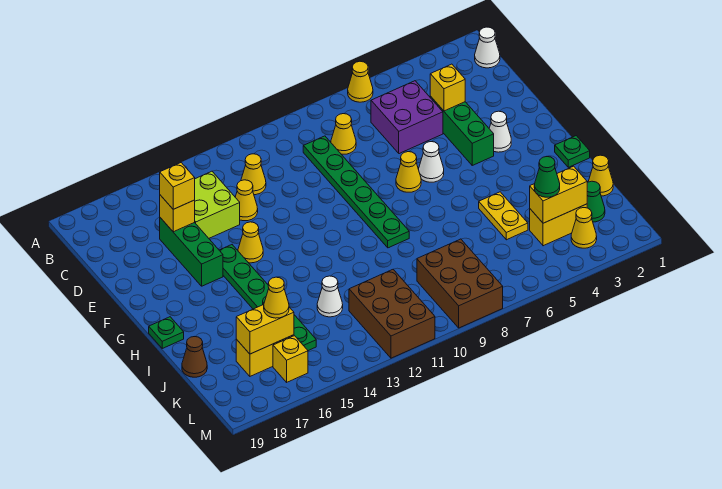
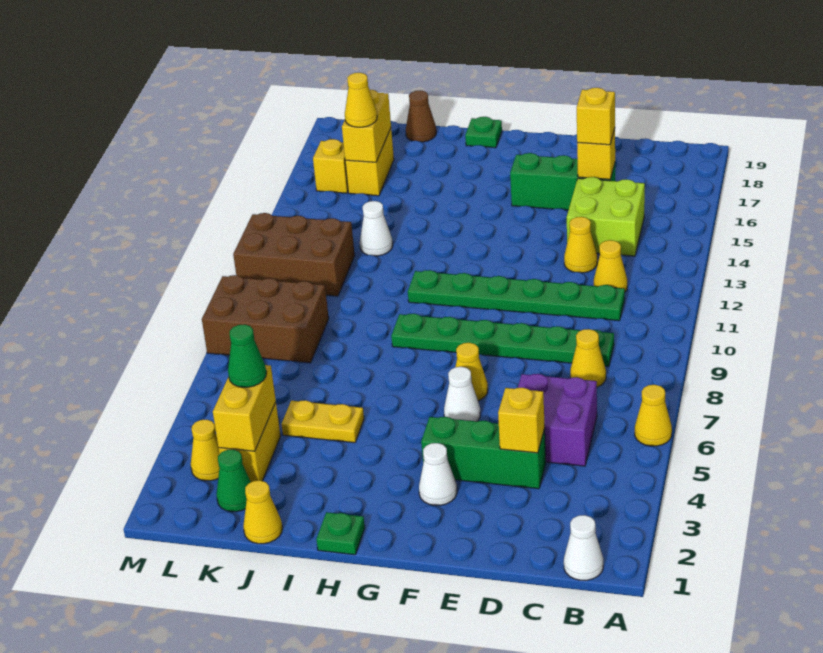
yellow 1x1 cone [238,222,263,263] -> none
green 1x6 plate [219,245,316,351] -> green 1x6 plate moved to [408,270,625,321]

